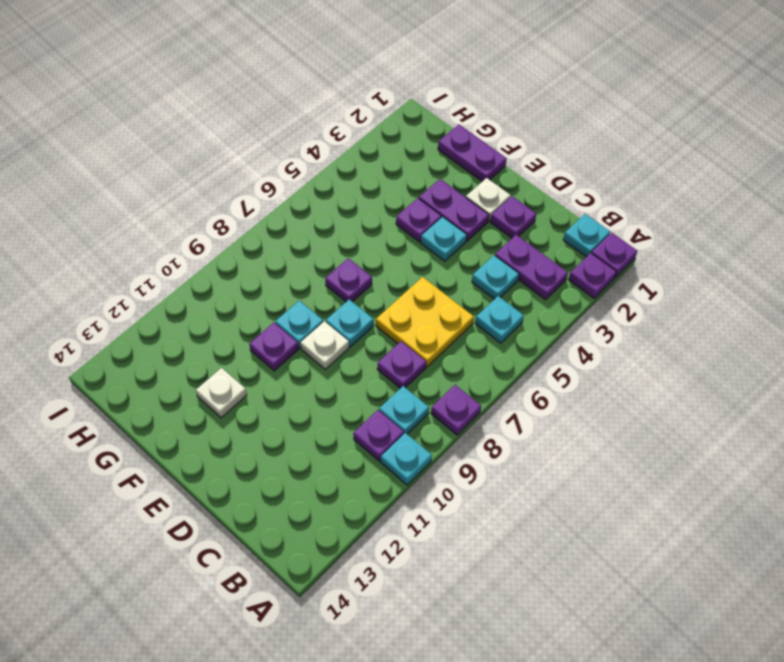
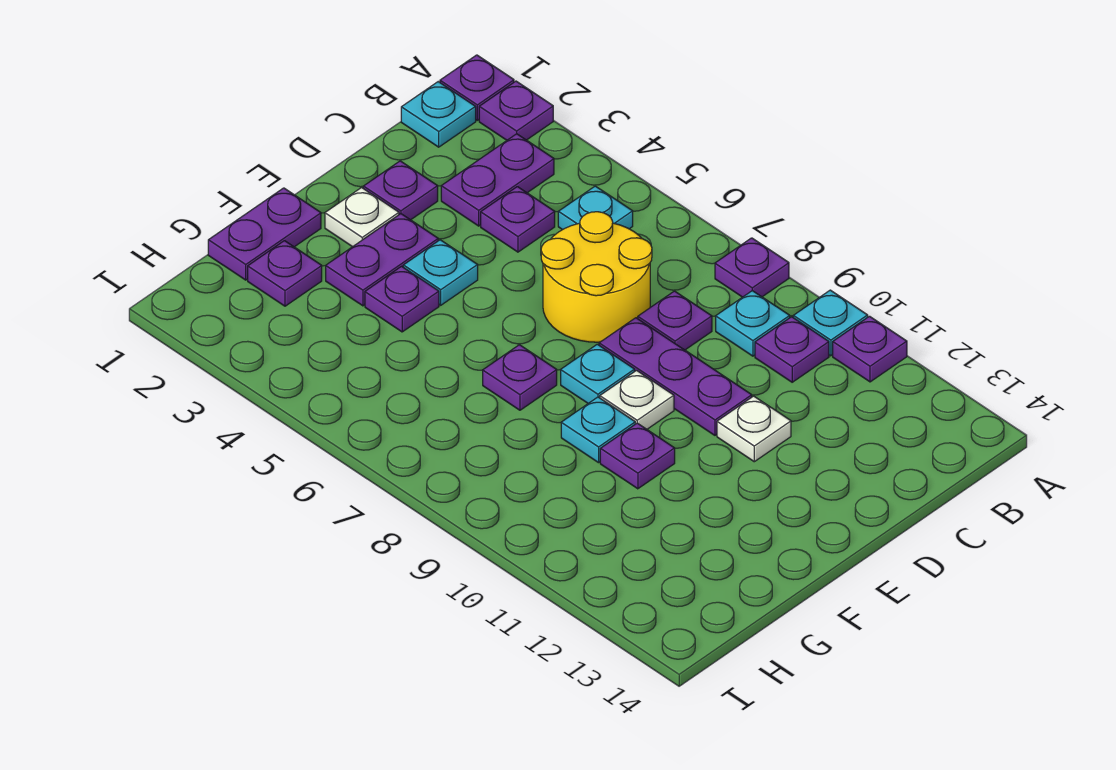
none -> purple 1x1 plate [833,316,907,382]
cyan 1x1 plate [472,255,519,299] -> purple 1x1 plate [481,187,555,252]
yellow 2x2 plate [376,277,474,367] -> yellow 2x2 round brick [541,212,652,342]
none -> purple 1x3 plate [599,318,752,435]
white 1x1 plate [196,368,247,418] -> white 1x1 plate moved to [717,396,791,462]
none -> purple 1x1 plate [248,241,322,306]

